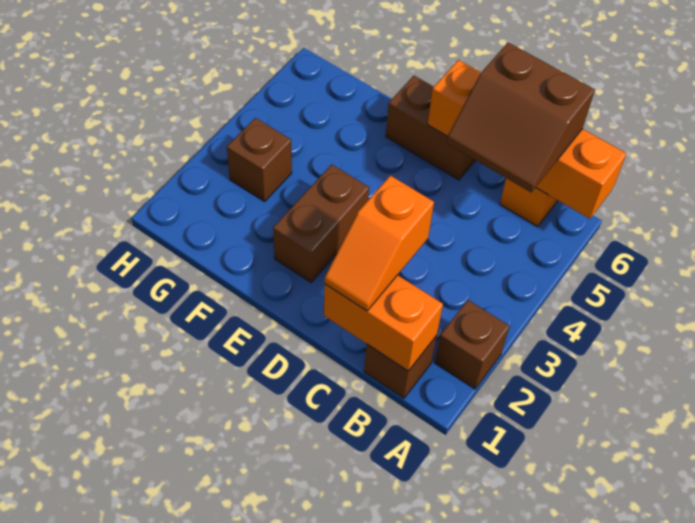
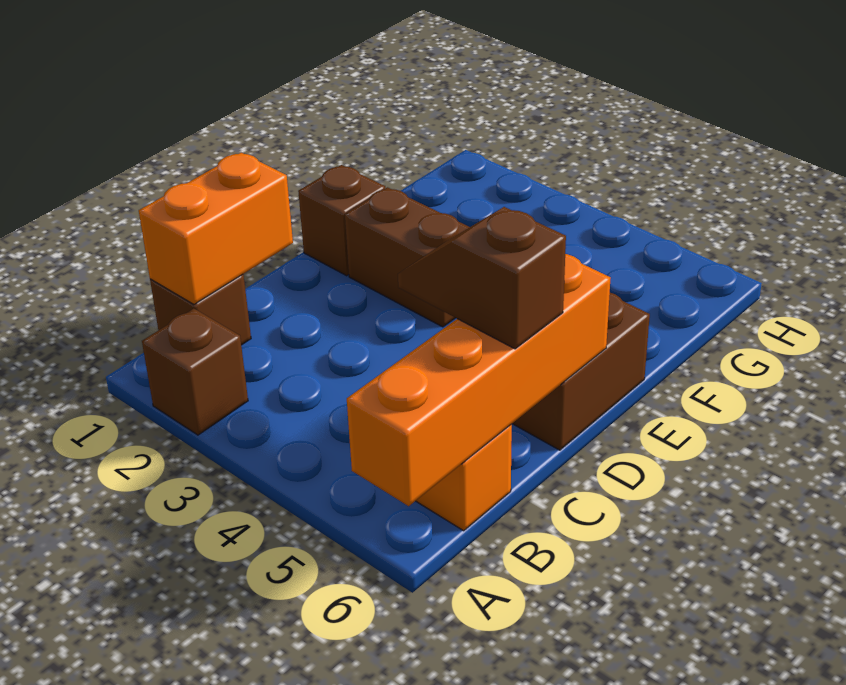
brown 2x2 slope [447,43,595,193] -> brown 1x2 slope [398,207,566,349]
orange 1x2 slope [325,175,434,311] -> none
brown 1x1 brick [227,118,292,202] -> brown 1x1 brick moved to [298,165,385,276]

